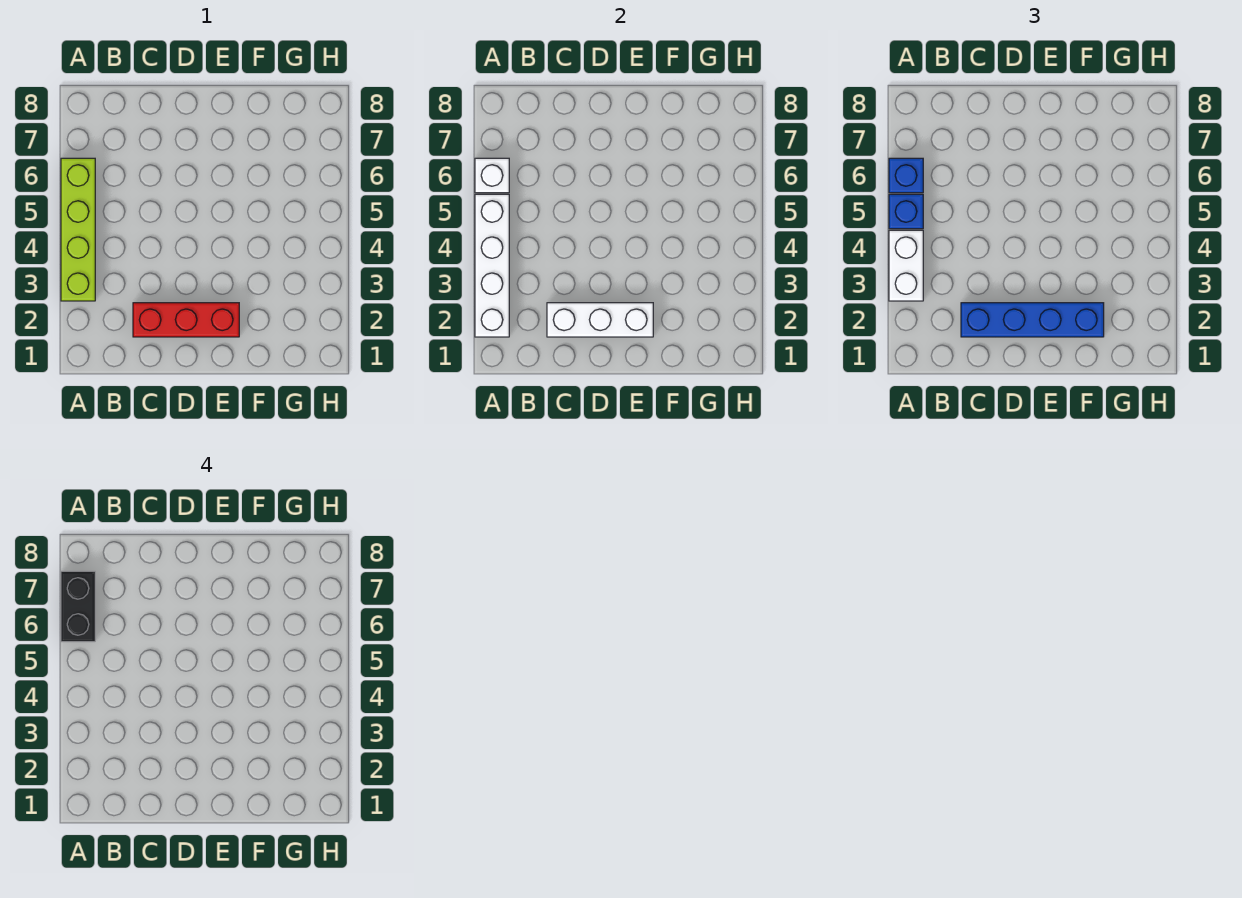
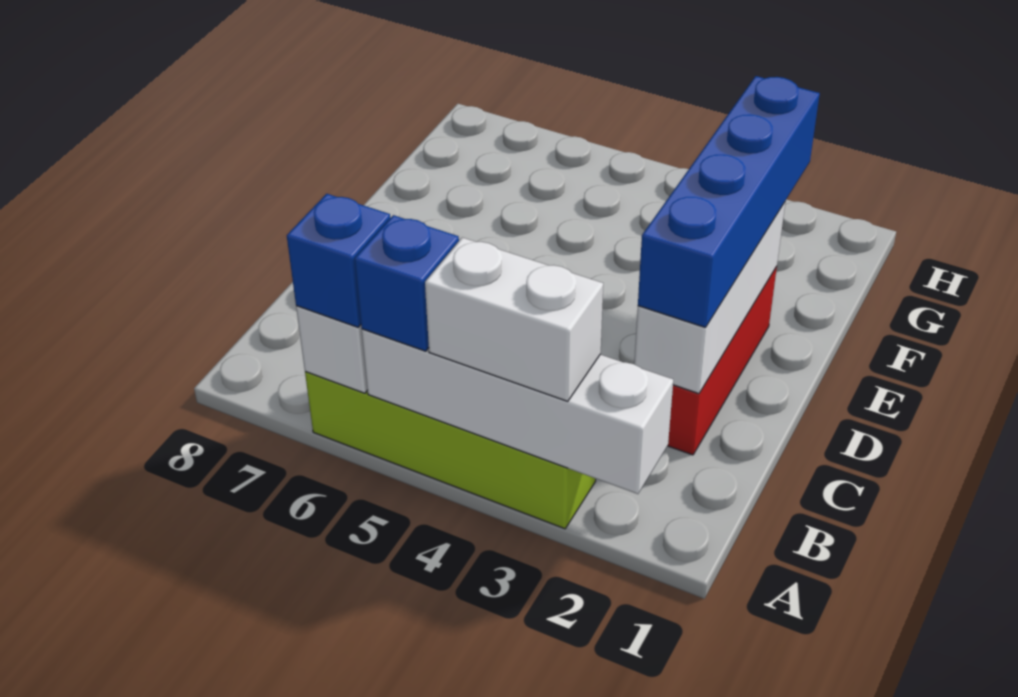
black 1x2 brick [61,571,95,642] -> none

